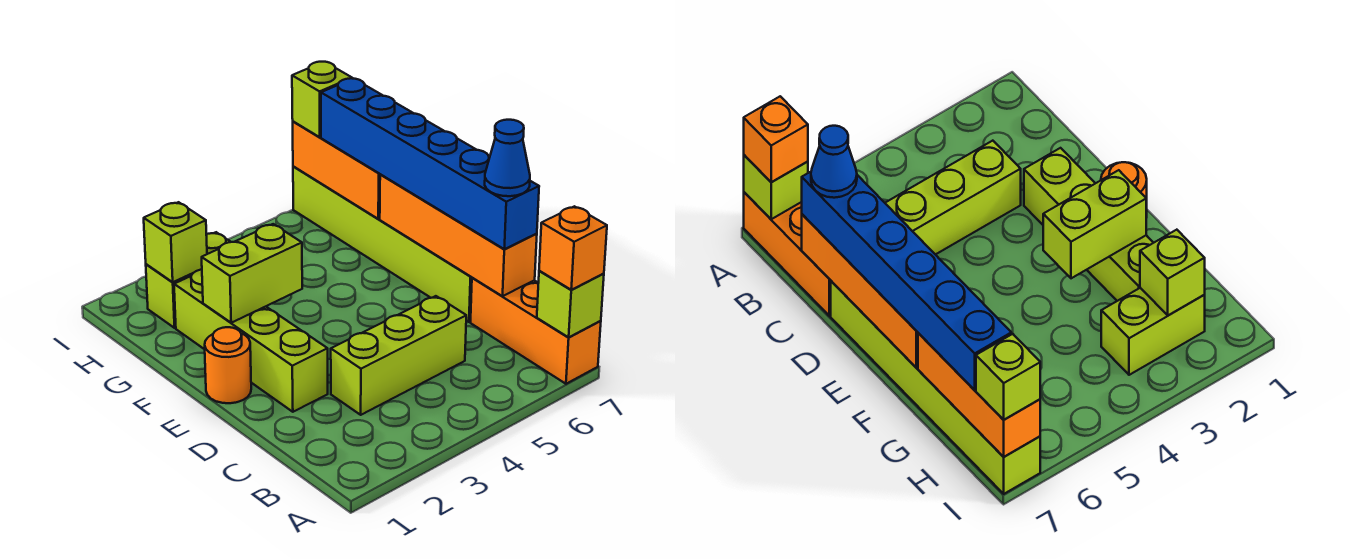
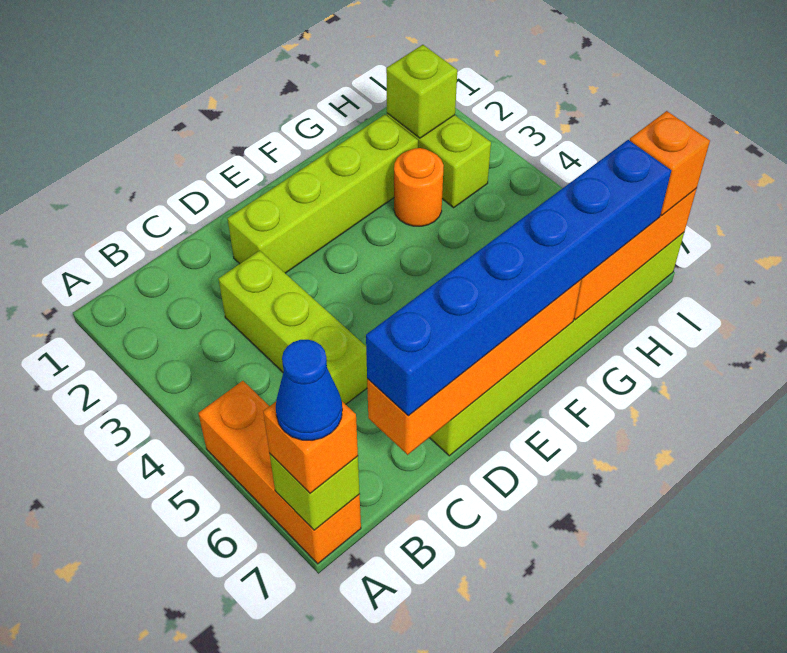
orange 1x3 brick [471,278,601,384] -> orange 1x3 brick turned to [198,381,361,564]
blue 1x1 cone [485,120,530,196] -> blue 1x1 cone moved to [276,340,342,440]
orange 1x1 round brick [205,327,251,403] -> orange 1x1 round brick moved to [394,148,444,226]
lime 1x2 brick [202,224,302,323] -> none
lime 1x1 brick [292,62,352,137] -> orange 1x1 brick [630,111,710,216]

